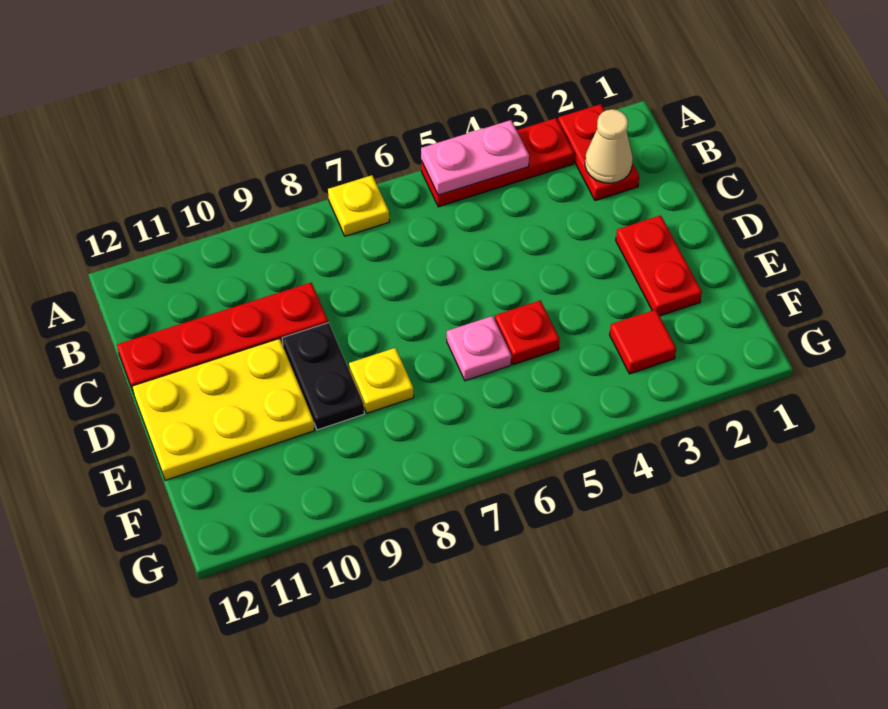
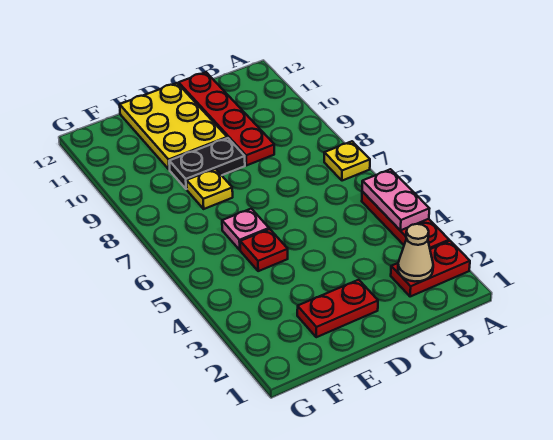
red 1x1 tile [610,309,676,374] -> none

